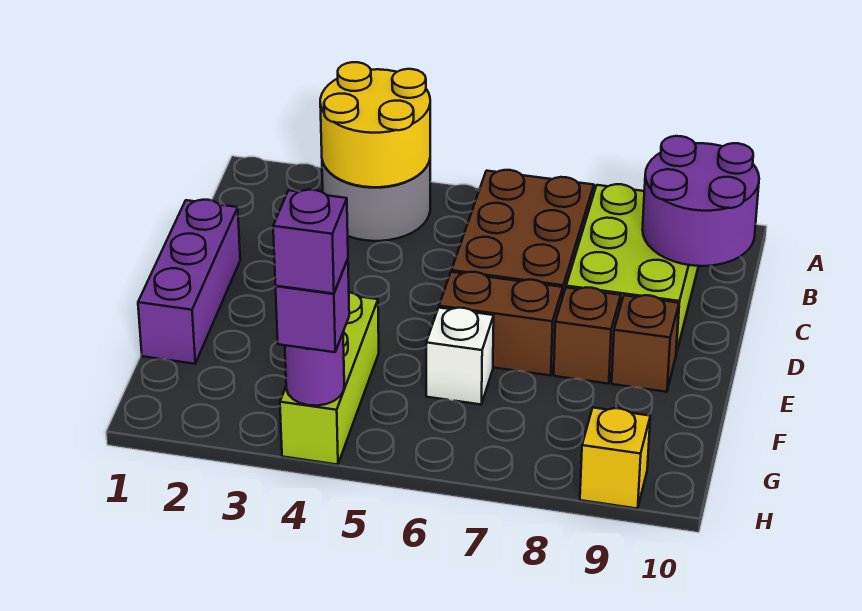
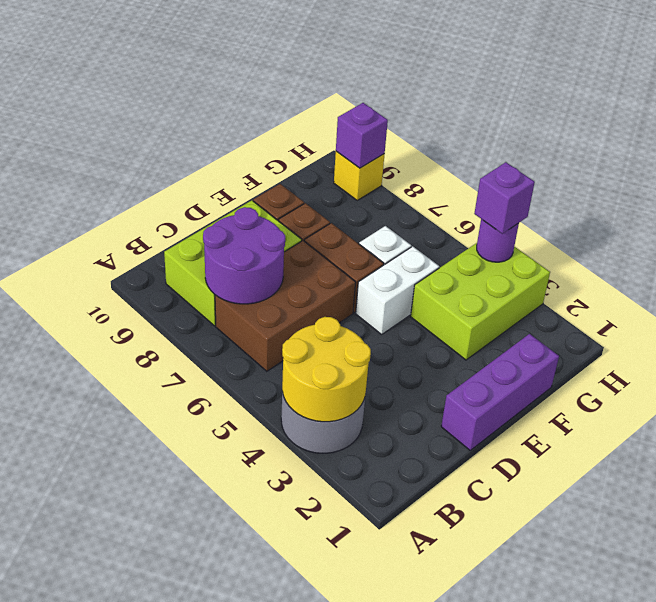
purple 2x2 round brick [642,136,759,266] -> purple 2x2 round brick moved to [203,207,285,304]
none -> white 1x2 brick [356,246,439,334]
lime 1x3 brick [280,292,379,465] -> lime 2x3 brick [411,243,550,360]
purple 1x1 brick [273,190,348,294] -> purple 1x1 brick moved to [336,103,388,168]

